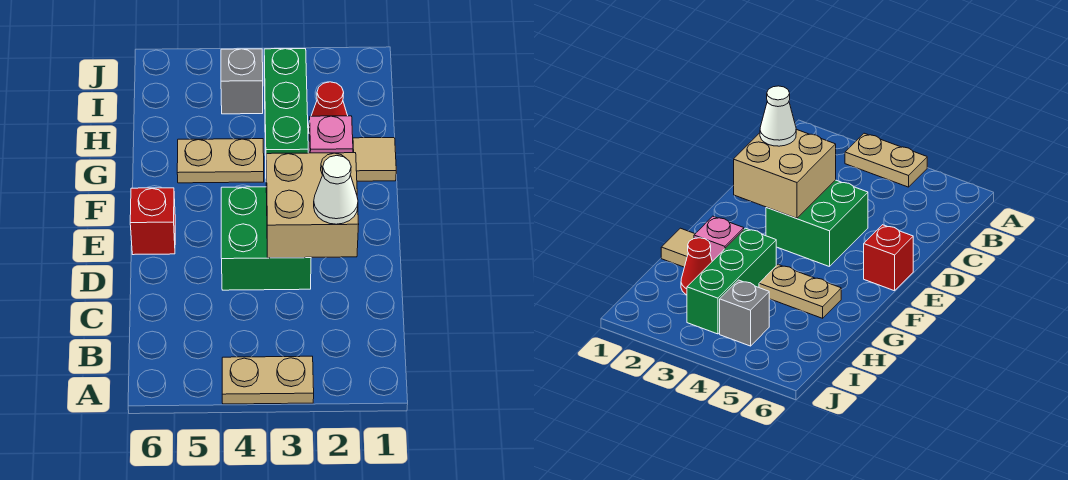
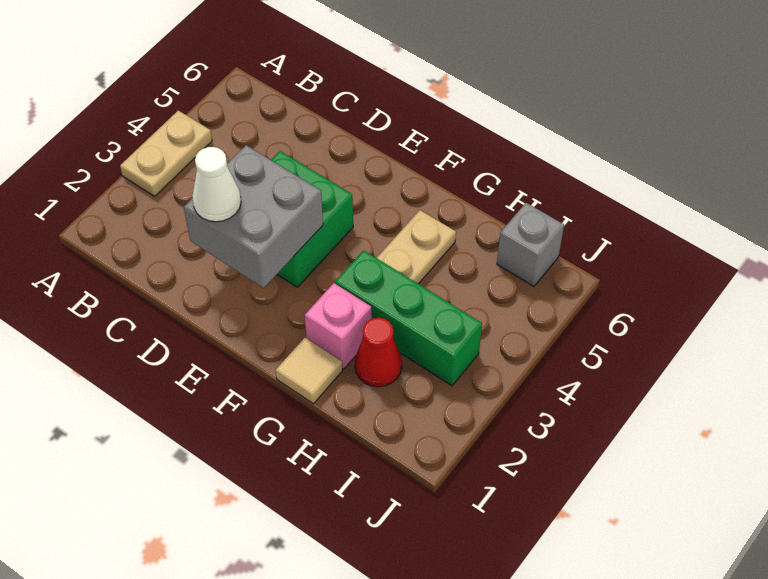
tan 2x2 brick [266,153,359,258] -> grey 2x2 brick [184,145,323,288]
red 1x1 brick [130,188,175,255] -> none
grey 1x1 brick [221,49,263,114] -> grey 1x1 brick moved to [497,203,564,286]

